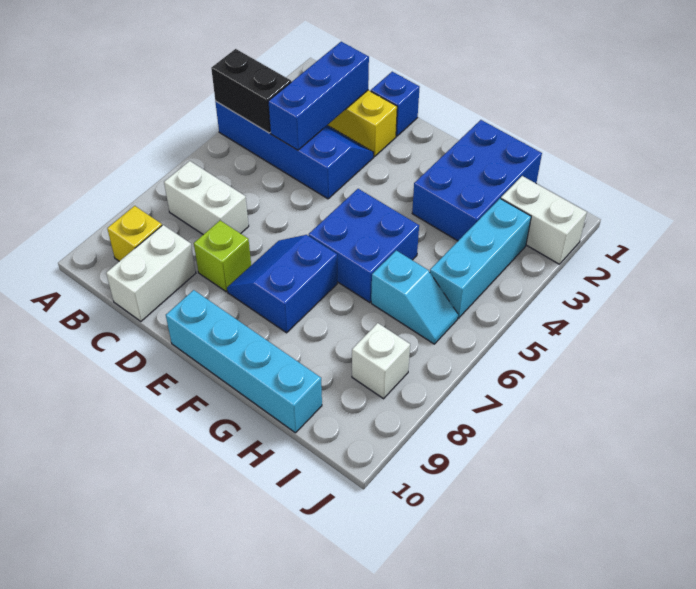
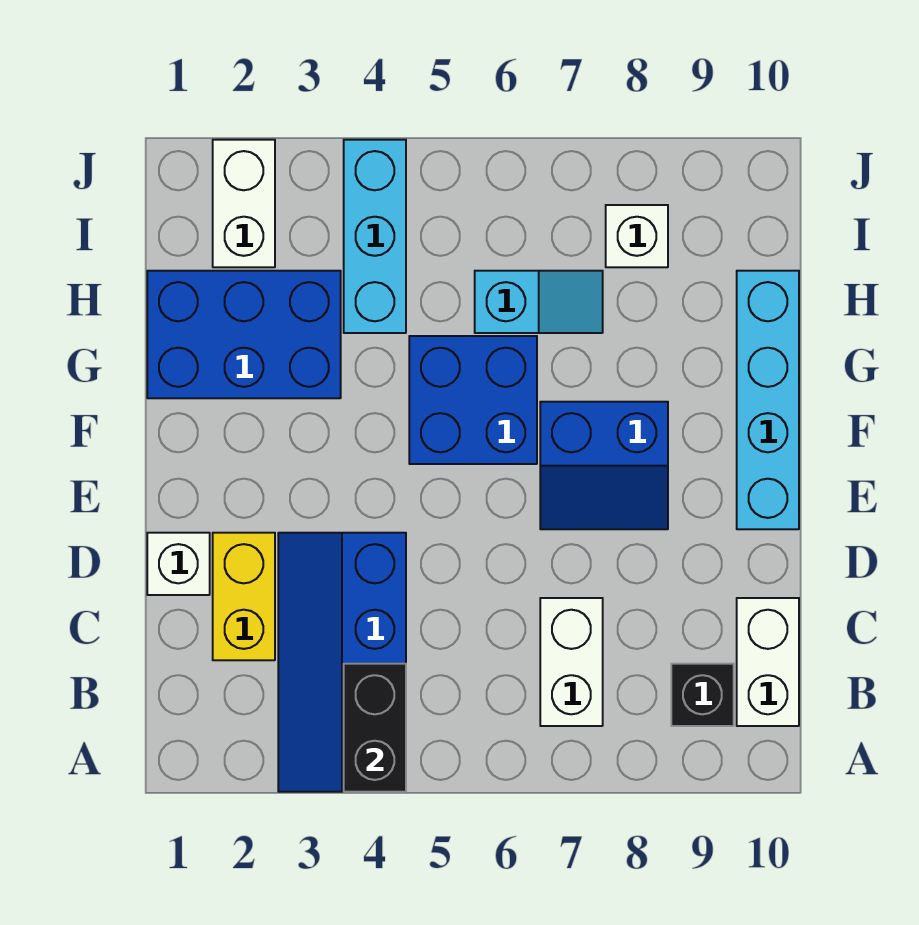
yellow 1x1 brick [107,206,162,261] -> black 1x1 brick [671,664,734,726]
blue 1x3 brick [268,42,369,150] -> none
white 1x2 brick [106,225,196,321] -> white 1x2 brick turned to [737,598,799,726]
blue 1x1 brick [371,72,420,136] -> white 1x1 brick [147,533,210,595]
lime 1x1 brick [194,221,251,292] -> none
cyan 1x2 slope [371,251,458,344] -> cyan 1x2 slope turned to [475,271,603,333]
cyan 1x3 brick [430,199,531,318] -> cyan 1x3 brick turned to [344,140,406,333]

